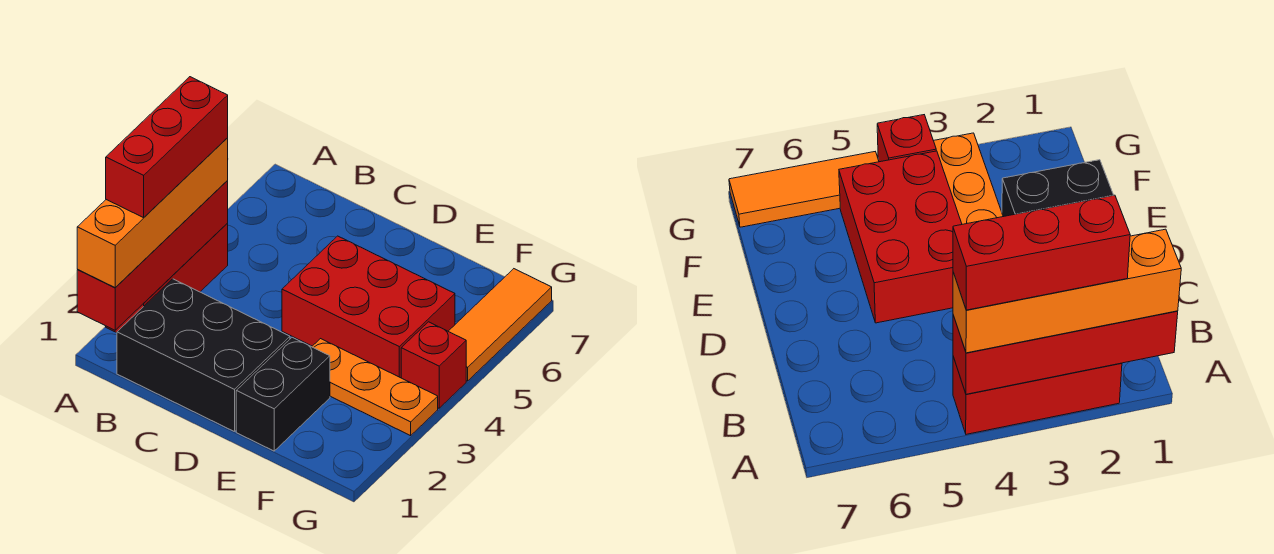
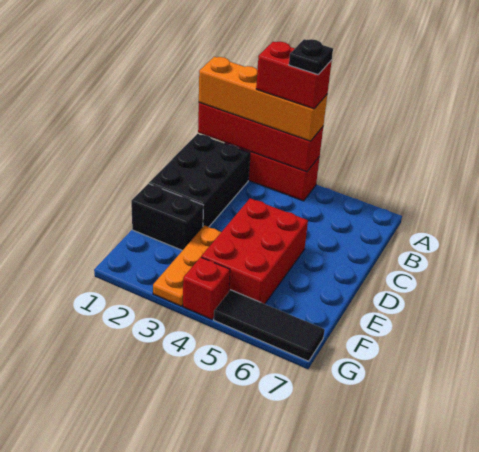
red 1x3 brick [106,77,228,218] -> red 1x2 brick [256,42,332,109]
none -> black 1x1 plate [289,39,333,75]
orange 1x3 tile [448,269,552,381] -> black 1x3 tile [214,290,325,361]

